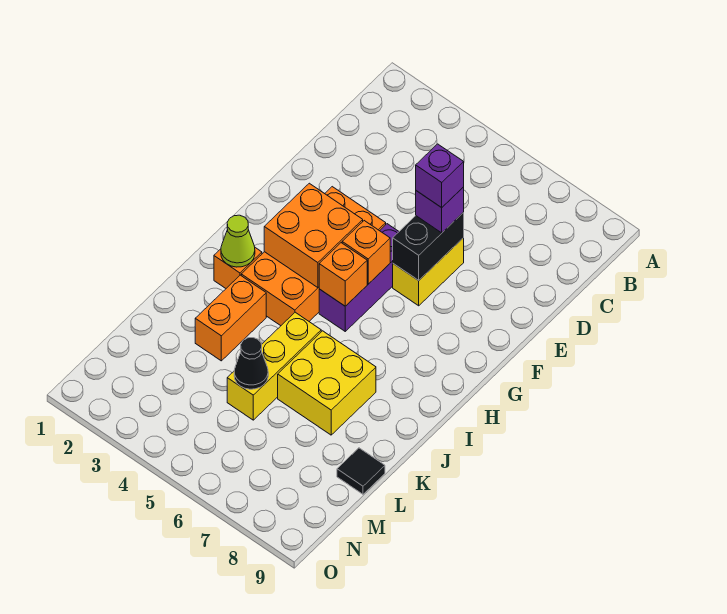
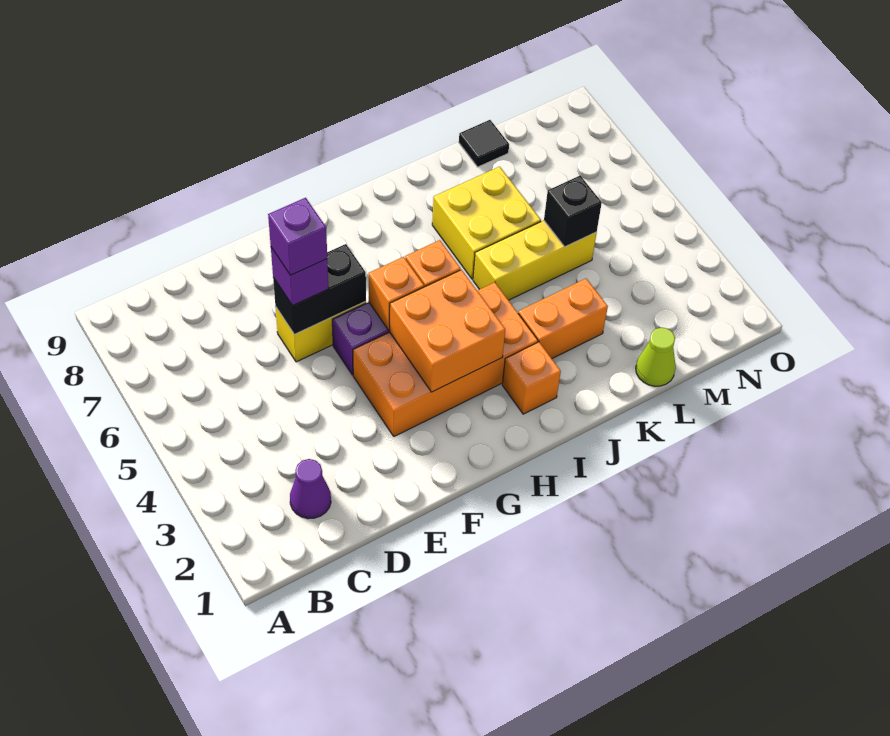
none -> purple 1x1 cone [290,459,331,519]
lime 1x1 cone [221,215,255,267] -> lime 1x1 cone moved to [636,328,676,386]
black 1x1 cone [234,338,268,389] -> black 1x1 brick [544,176,602,247]

